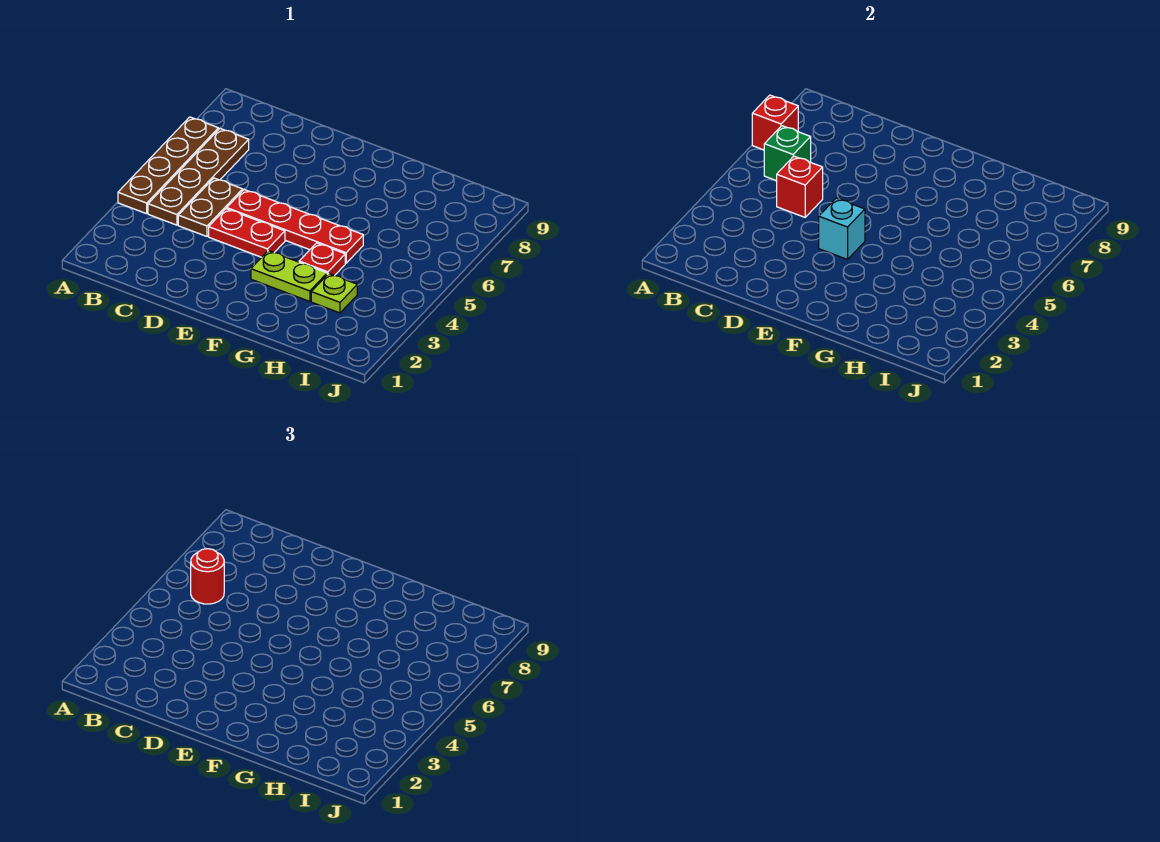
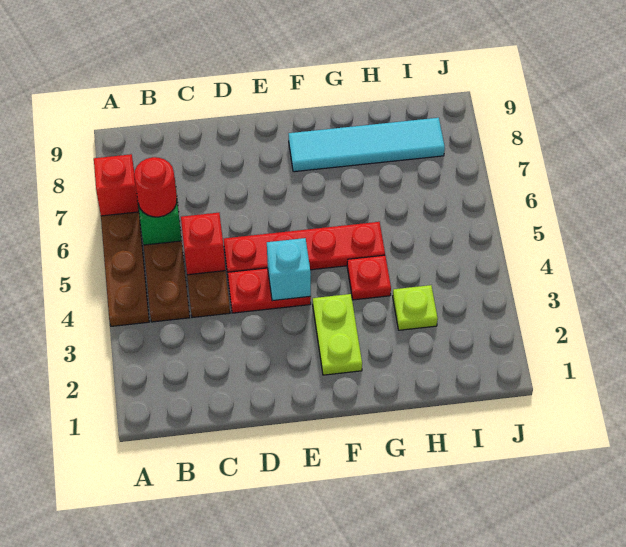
lime 1x2 plate [251,251,327,302] -> lime 1x2 plate turned to [313,294,362,375]
none -> cyan 1x4 tile [289,118,445,172]

